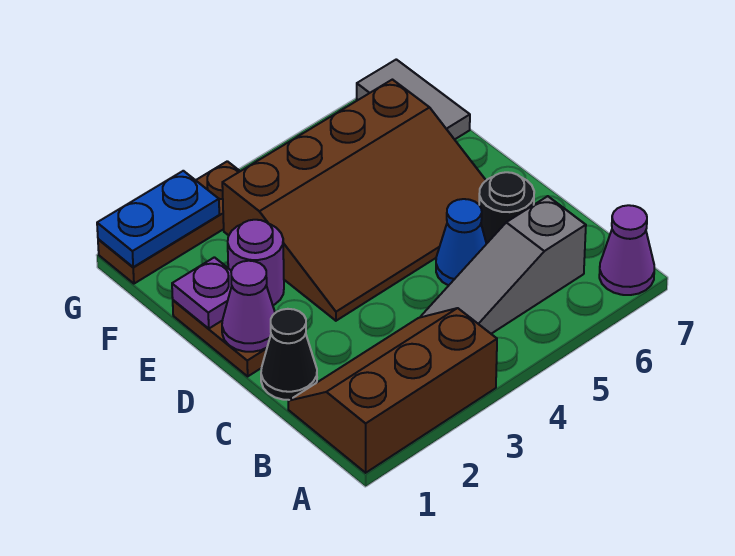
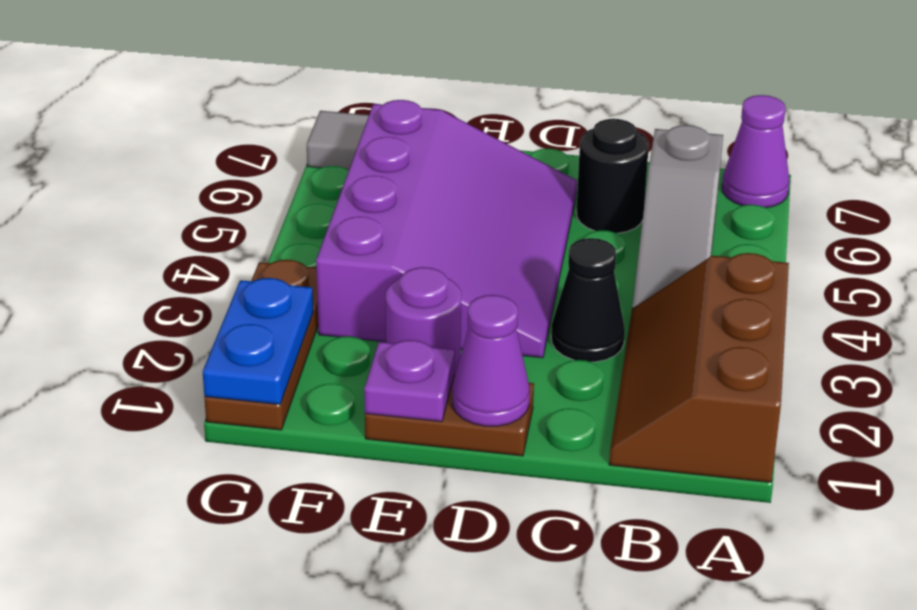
black 1x1 cone [261,309,317,400] -> black 1x1 cone moved to [551,238,625,362]
blue 1x1 cone [436,199,486,286] -> none
brown 3x4 slope [222,80,486,321] -> purple 3x4 slope [316,100,577,358]

